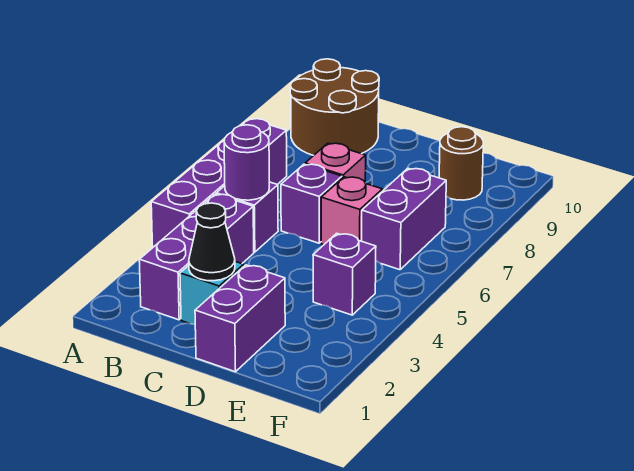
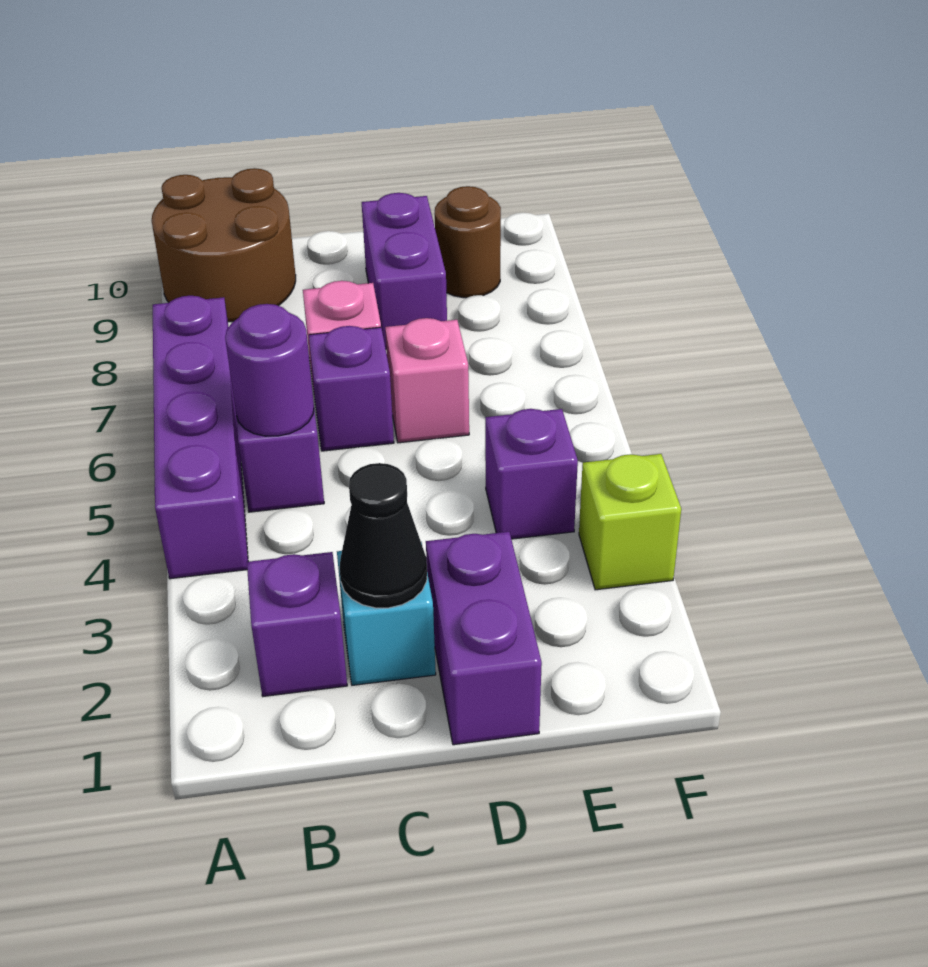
purple 1x3 brick [139,194,254,320] -> purple 1x1 brick [247,552,347,696]
purple 1x2 brick [362,168,446,270] -> purple 1x2 brick moved to [362,193,447,349]
none -> lime 1x1 brick [579,454,681,590]

